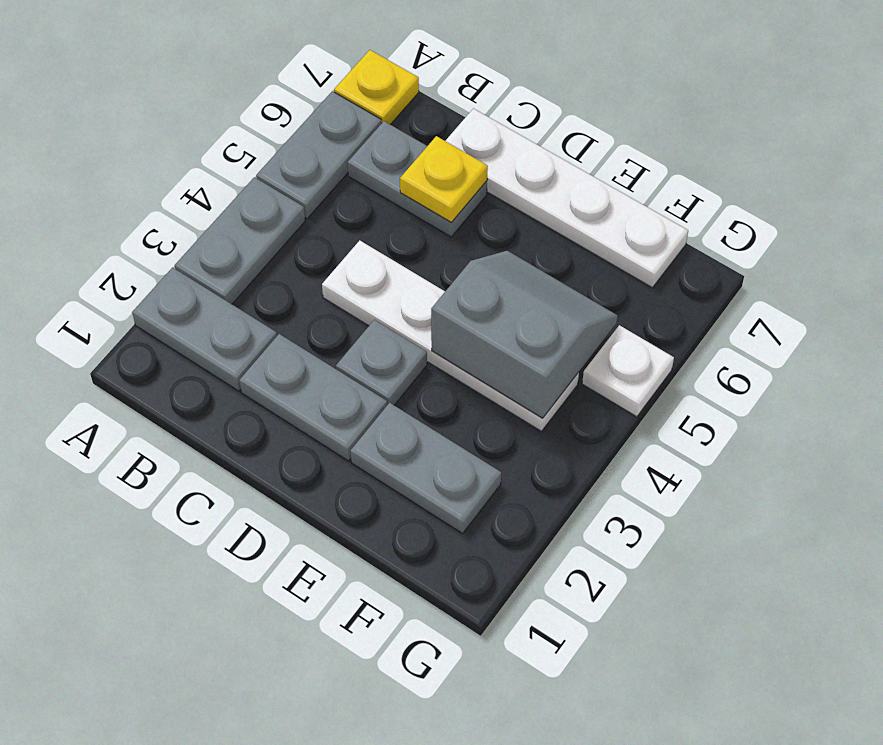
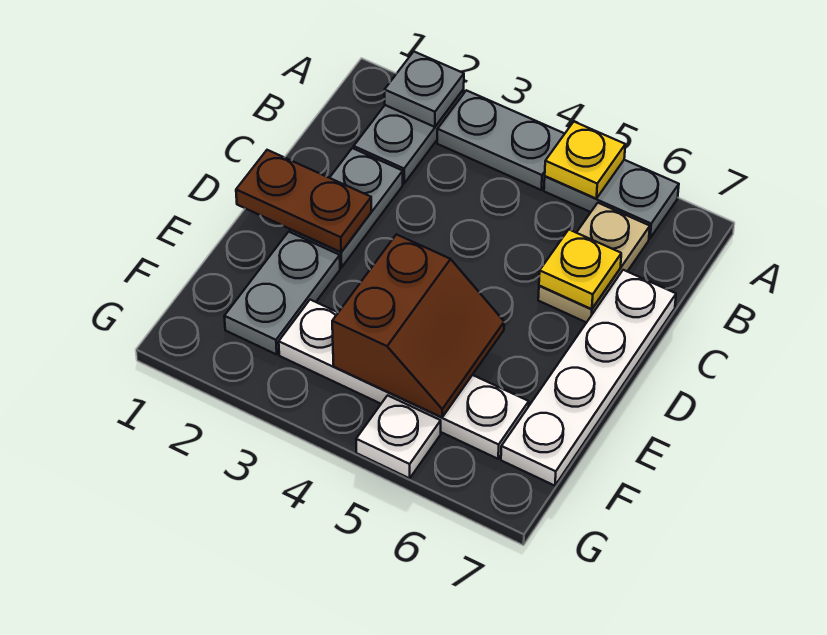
yellow 1x1 plate [334,50,419,124] -> yellow 1x1 plate moved to [545,122,625,199]
grey 1x2 plate [348,121,487,237] -> tan 1x2 plate [538,203,650,323]
white 1x4 plate [322,240,579,431] -> white 1x4 plate turned to [279,300,529,459]
none -> brown 1x2 plate [236,150,371,252]
grey 1x1 plate [336,320,427,405] -> grey 1x1 plate moved to [385,52,464,127]
grey 2x2 slope [431,251,618,418] -> brown 2x2 slope [332,234,504,417]

